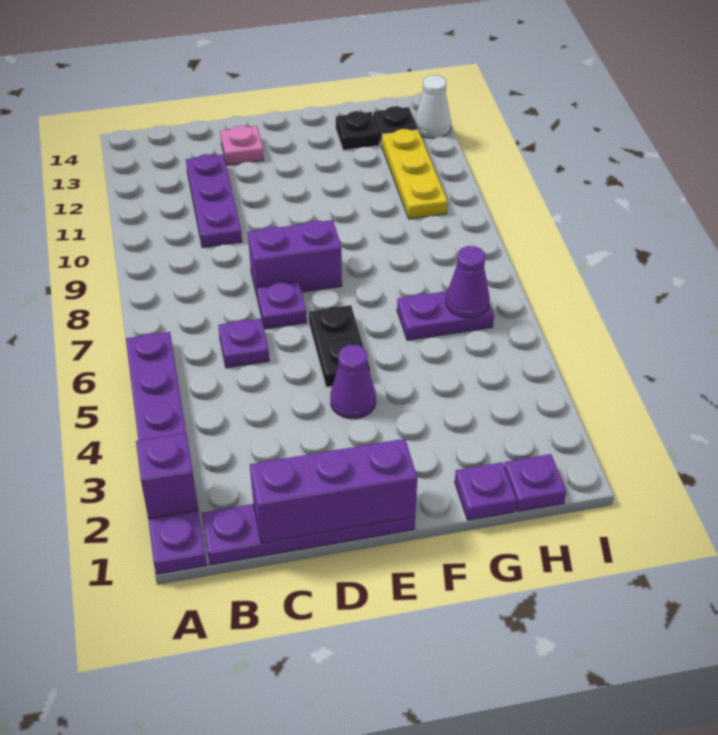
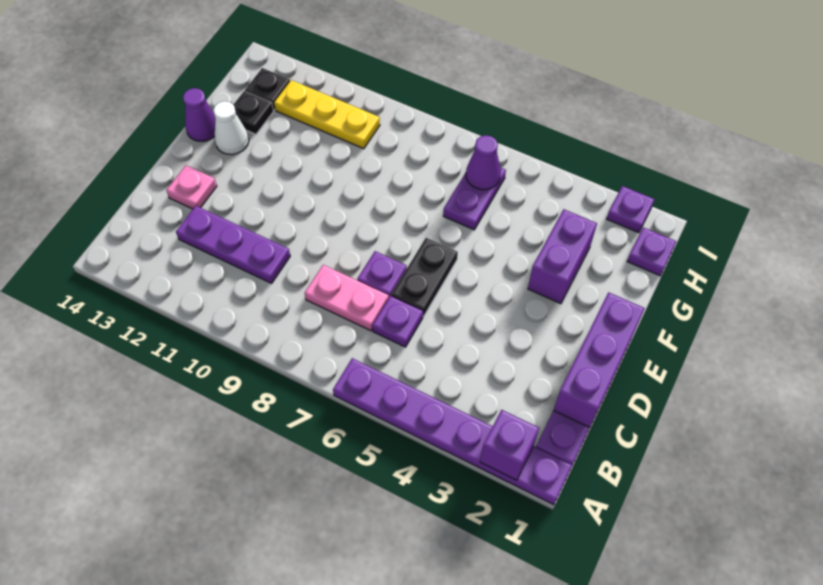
none -> pink 1x2 plate [305,265,389,331]
purple 1x2 brick [248,220,342,295] -> purple 1x2 brick moved to [528,209,597,304]
purple 1x1 cone [330,345,376,419] -> purple 1x1 cone moved to [183,88,215,141]
black 1x2 plate [309,305,370,387] -> black 1x2 plate turned to [391,238,458,316]
purple 1x1 plate [455,462,517,520] -> purple 1x1 plate moved to [607,186,655,233]
white 1x1 cone [415,75,451,138] -> white 1x1 cone moved to [213,101,249,155]

